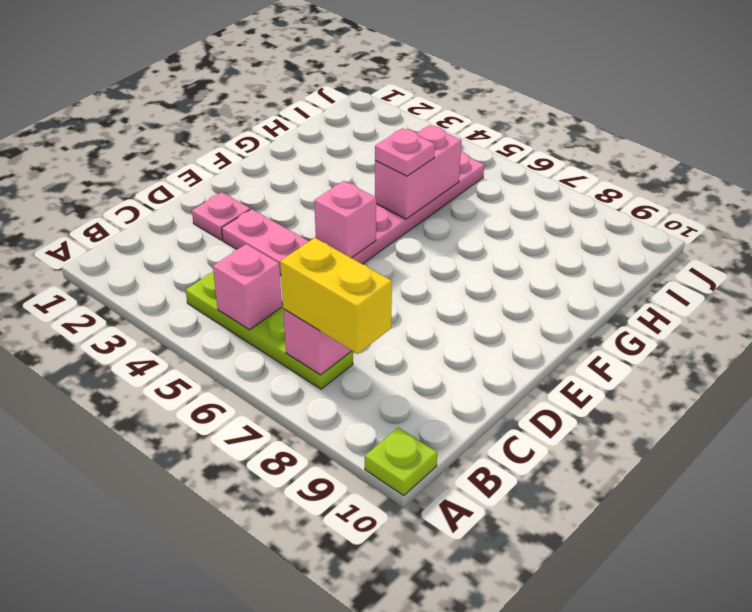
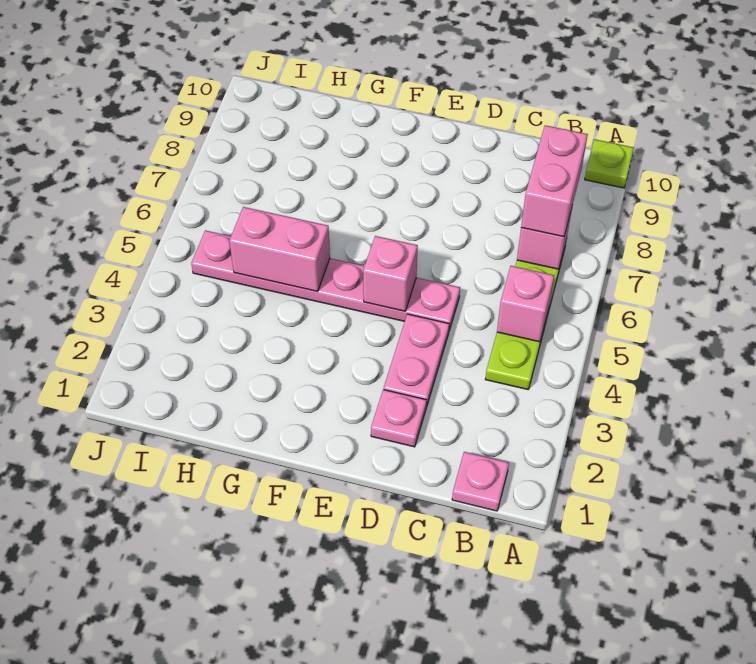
yellow 1x2 brick [280,238,392,354] -> pink 1x2 brick [521,125,588,237]
pink 1x1 plate [375,128,435,176] -> pink 1x1 plate moved to [452,452,509,511]

